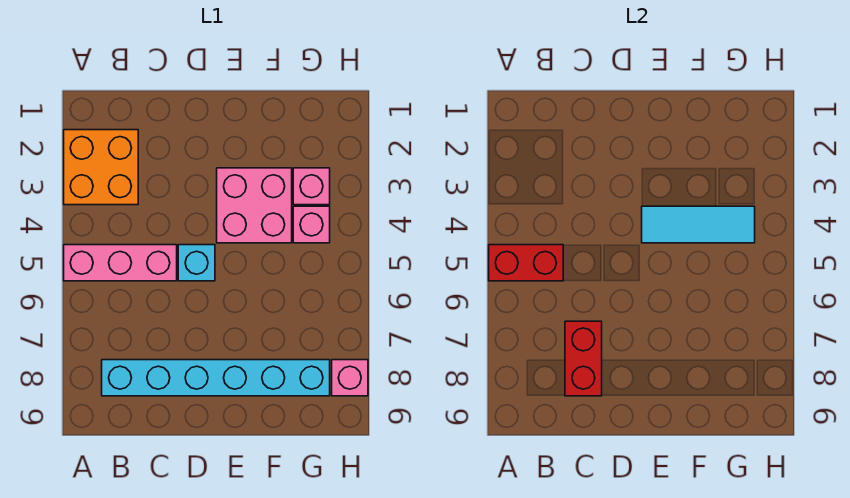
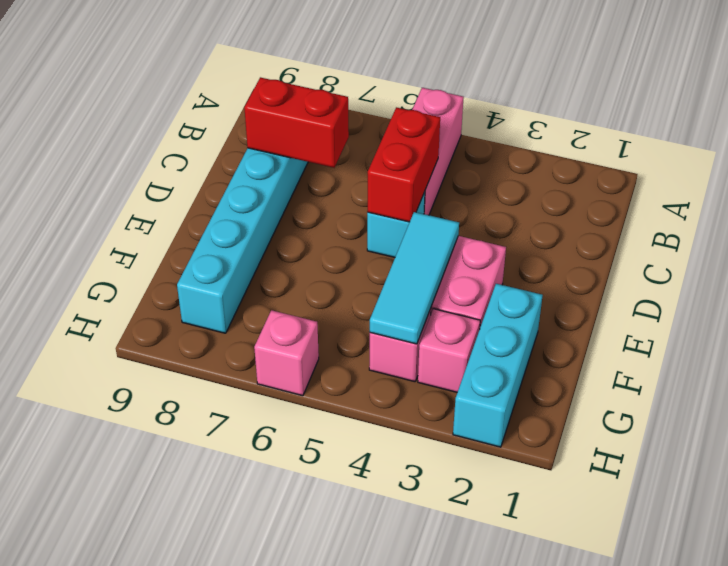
orange 2x2 brick [64,130,138,205] -> none
red 1x2 brick [489,245,563,281] -> red 1x2 brick moved to [367,107,440,222]
none -> cyan 1x3 brick [453,284,543,447]
pink 1x1 brick [332,360,368,396] -> pink 1x1 brick moved to [254,310,319,396]

